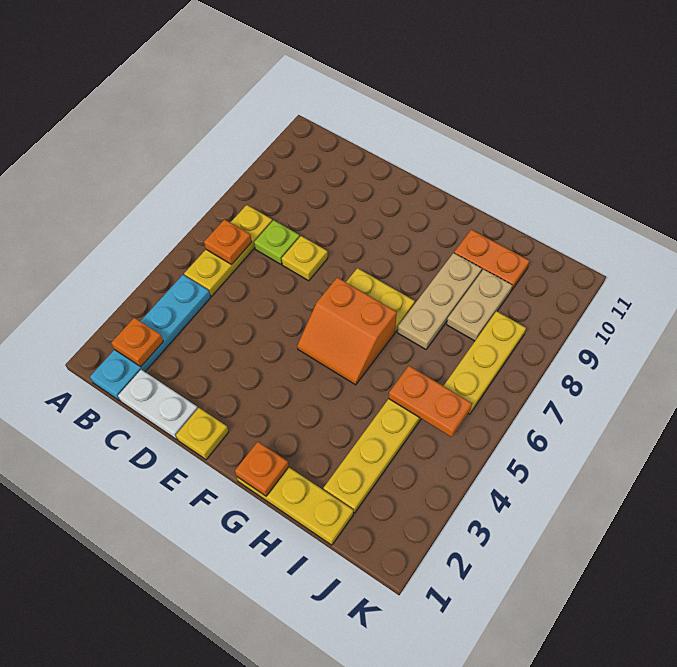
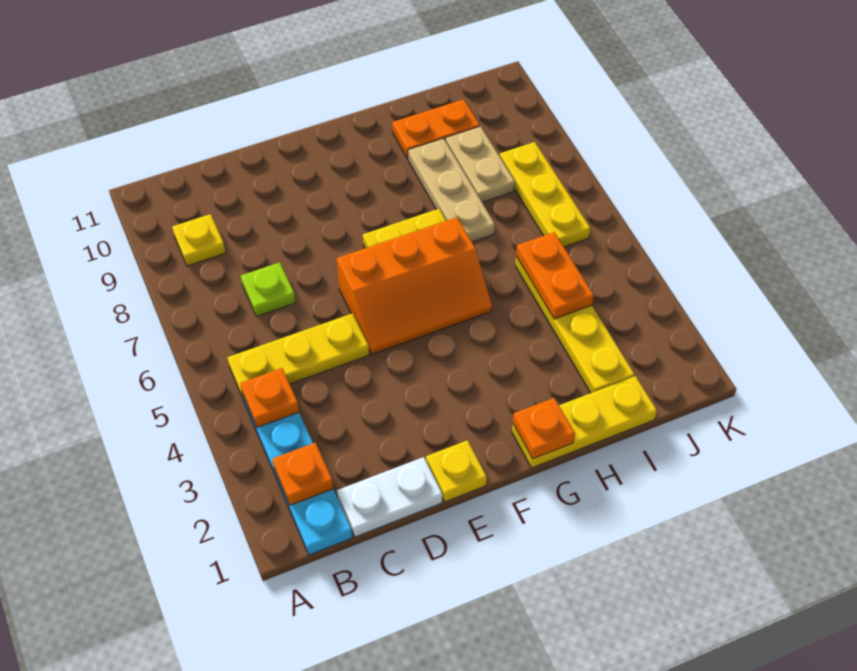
yellow 1x3 plate [184,205,272,296] -> yellow 1x3 plate turned to [227,313,369,400]
orange 1x1 plate [204,220,252,264] -> orange 1x1 plate moved to [240,368,299,428]
yellow 1x1 plate [282,236,328,281] -> yellow 1x1 plate moved to [172,214,226,266]
orange 2x2 slope [297,277,397,385] -> orange 2x3 slope [336,217,492,354]
orange 1x2 plate [389,366,472,437] -> orange 1x2 plate turned to [516,232,594,319]

